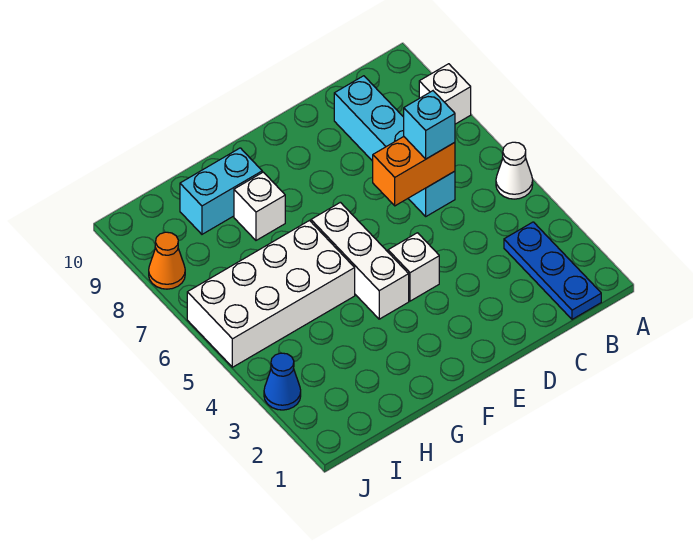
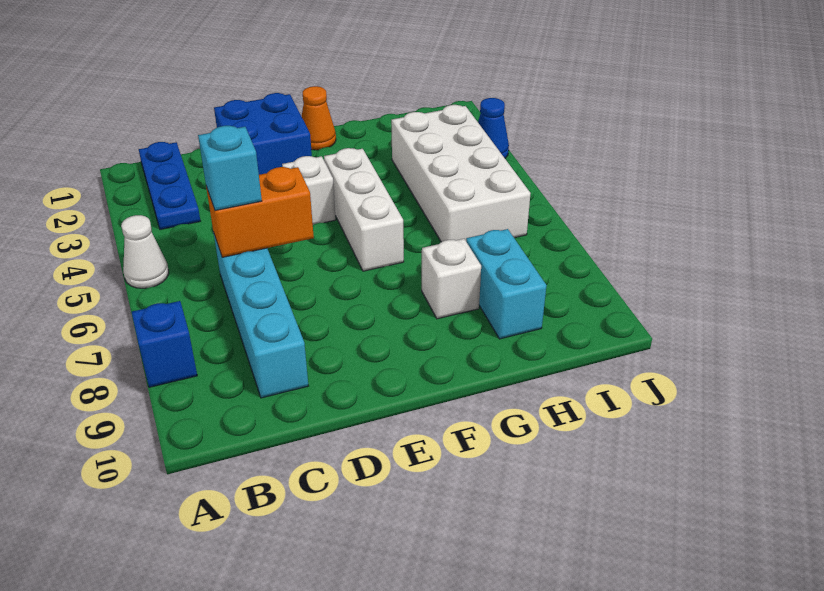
white 1x1 brick [419,64,471,124] -> blue 1x1 brick [132,301,197,387]
none -> blue 2x2 brick [214,93,312,175]
white 2x4 brick [187,221,355,367] -> white 2x4 brick turned to [391,105,531,242]
cyan 1x2 brick [180,148,262,234] -> cyan 1x2 brick turned to [466,229,547,339]
orange 1x1 cone [149,232,185,289] -> orange 1x1 cone moved to [302,86,336,150]

